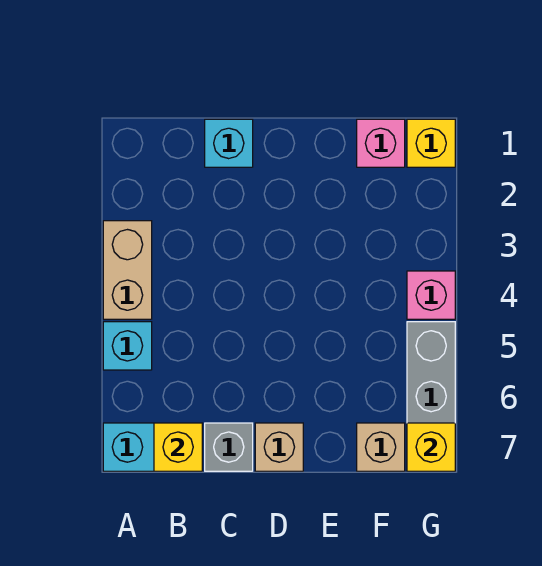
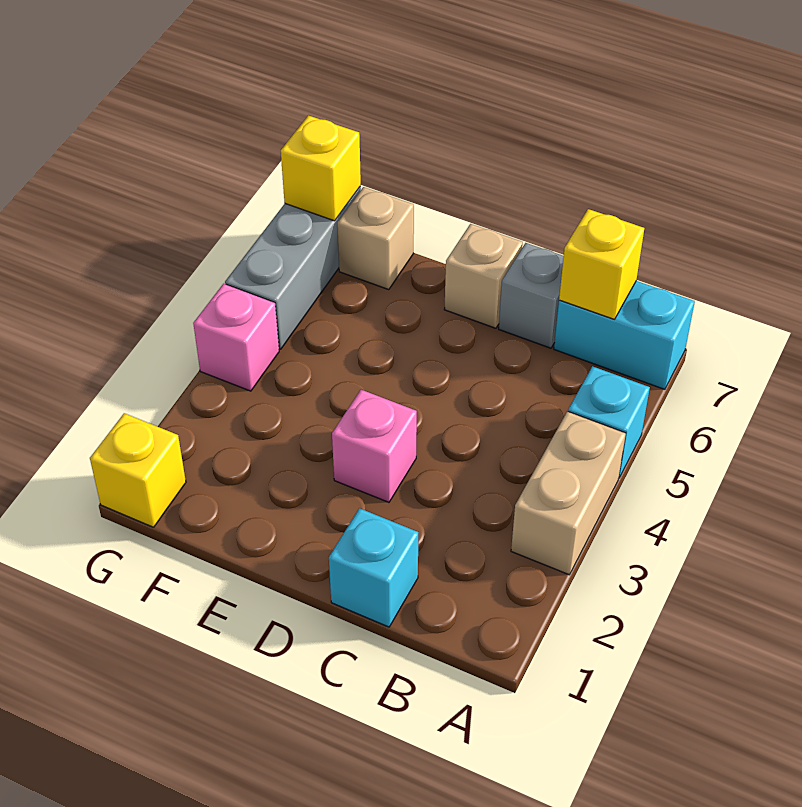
pink 1x1 brick [357,119,405,167] -> pink 1x1 brick moved to [332,390,417,502]

